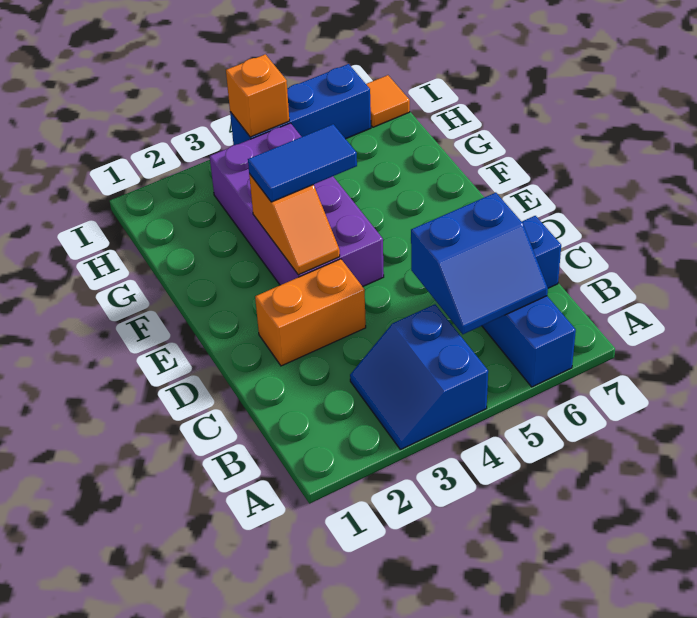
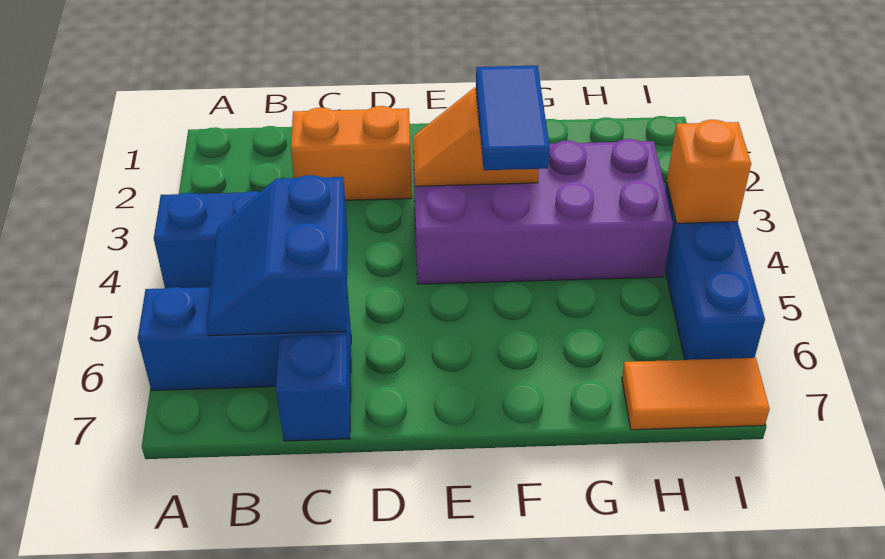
orange 1x2 brick [255,259,366,366] -> orange 1x2 brick turned to [291,106,412,200]
orange 1x1 tile [366,75,410,127] -> orange 1x2 tile [622,358,770,430]

